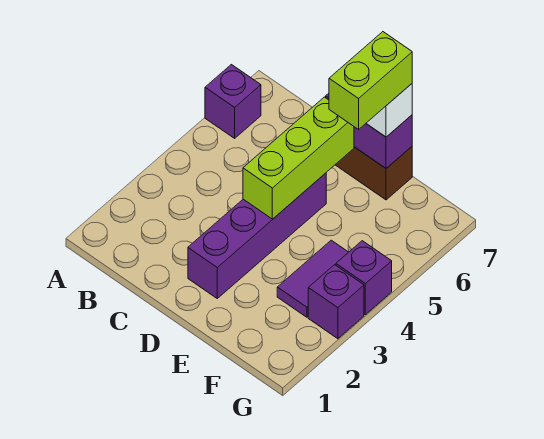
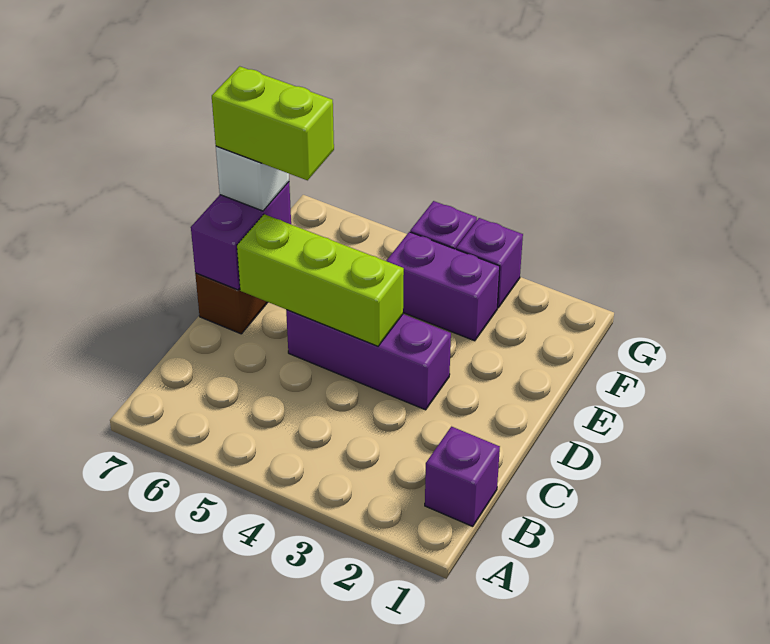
purple 1x1 brick [205,65,261,138] -> purple 1x1 brick moved to [425,426,500,526]
purple 1x4 brick [188,173,326,298] -> purple 1x3 brick [286,310,451,410]
purple 1x2 tile [277,240,348,317] -> purple 1x2 brick [387,232,500,341]

